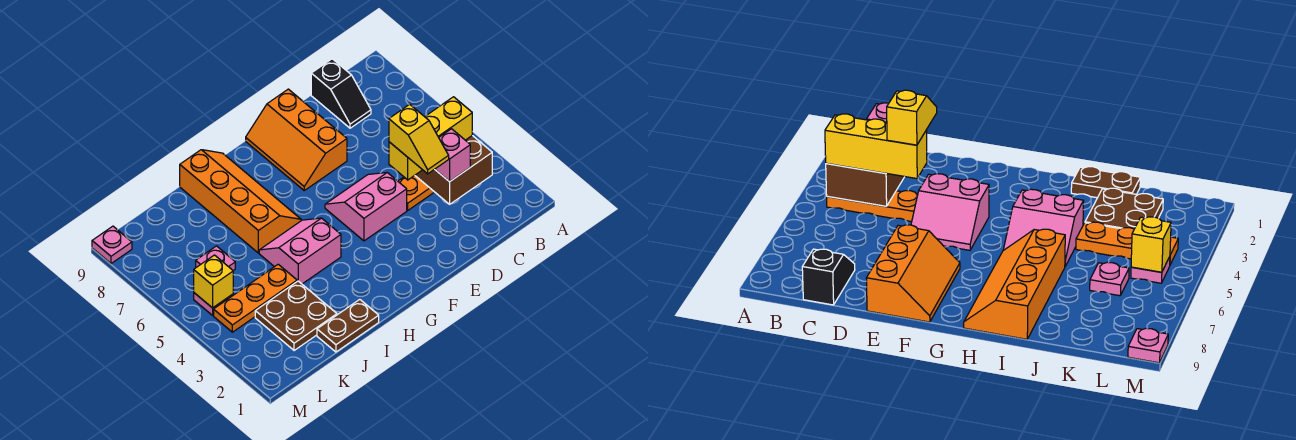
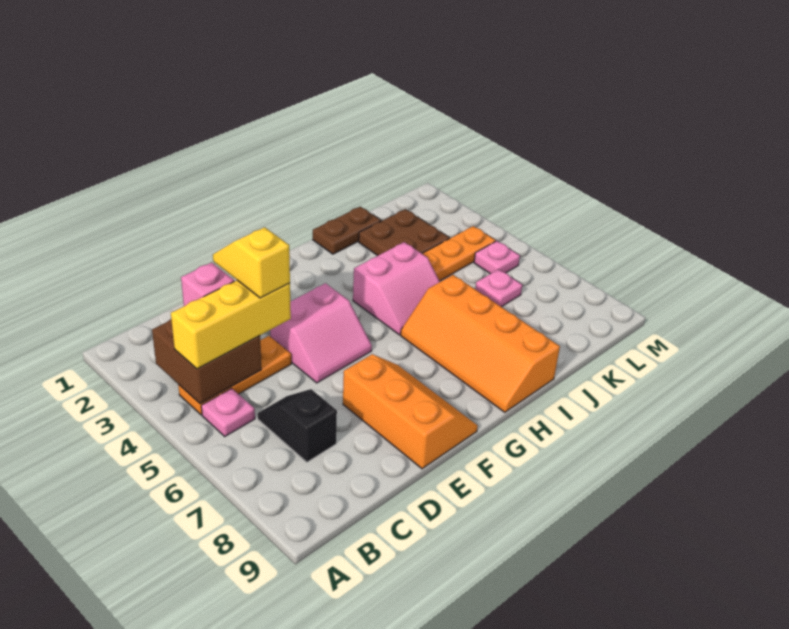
black 1x2 slope [311,59,371,128] -> black 1x2 slope moved to [257,389,337,462]
yellow 1x1 brick [194,255,233,308] -> none
pink 1x1 plate [92,226,132,264] -> pink 1x1 plate moved to [201,388,255,436]

